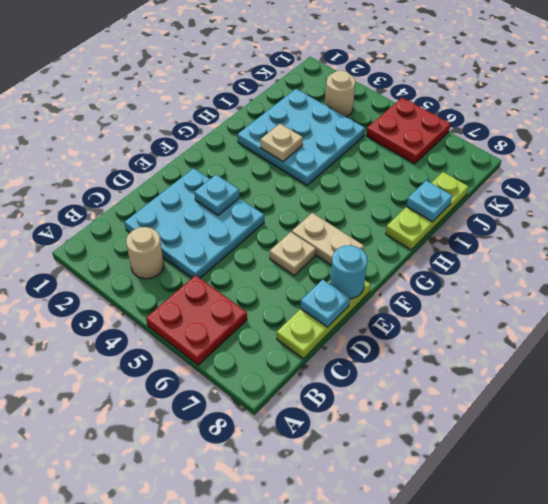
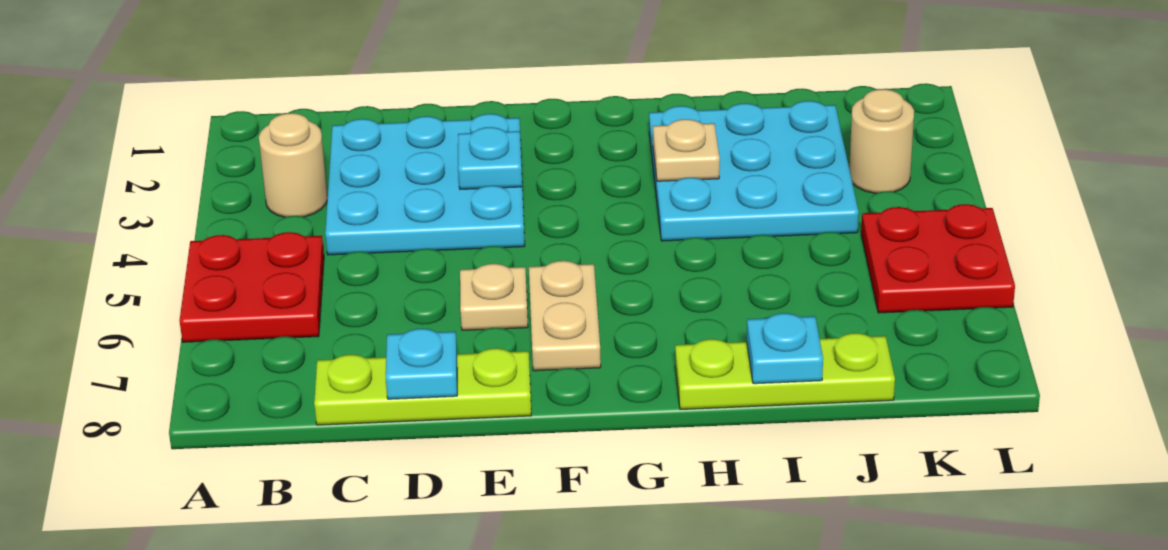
cyan 1x1 round brick [330,245,367,299] -> none

